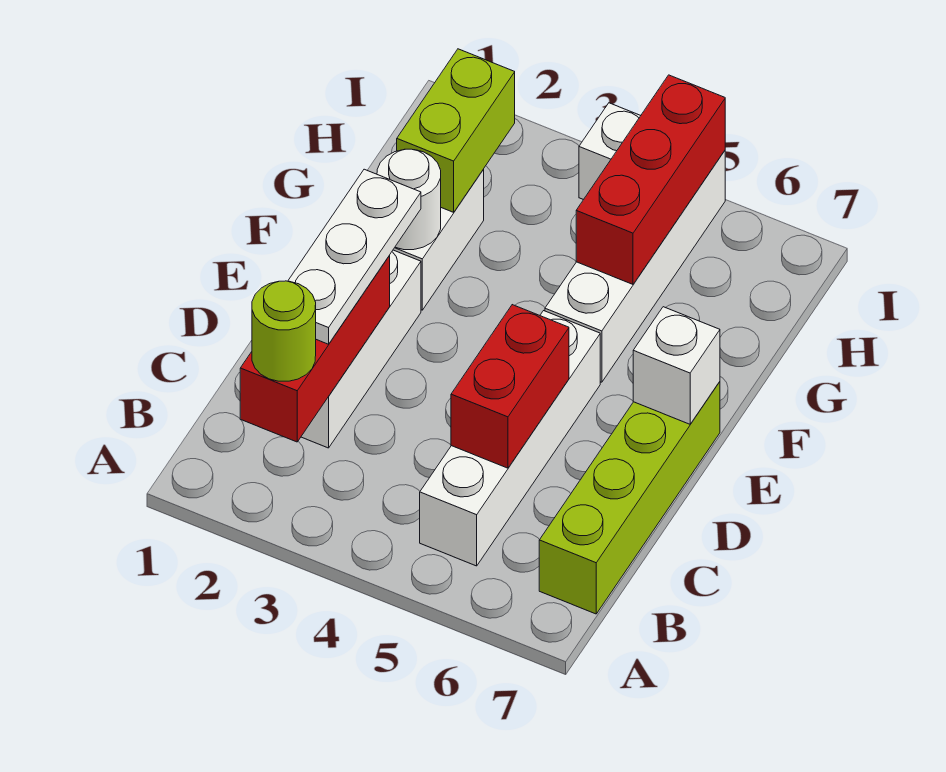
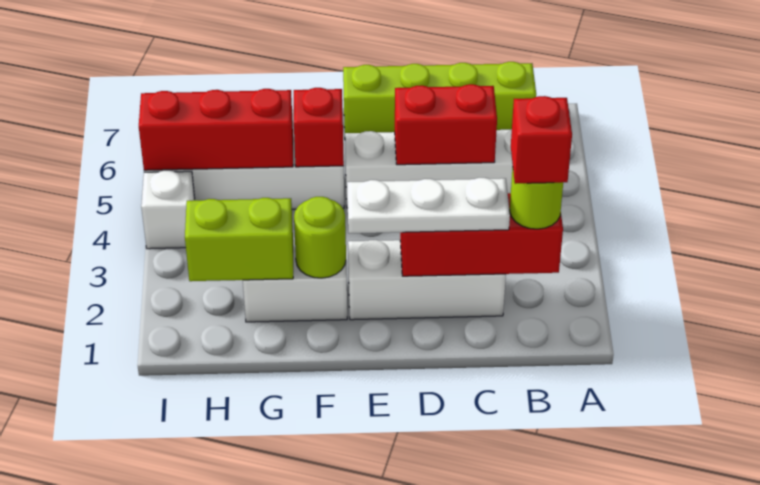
none -> red 1x1 brick [511,96,572,184]
white 1x1 brick [633,307,720,424] -> none
white 1x1 round brick [377,149,441,250] -> lime 1x1 round brick [294,197,346,278]
none -> red 1x1 brick [294,88,344,167]

